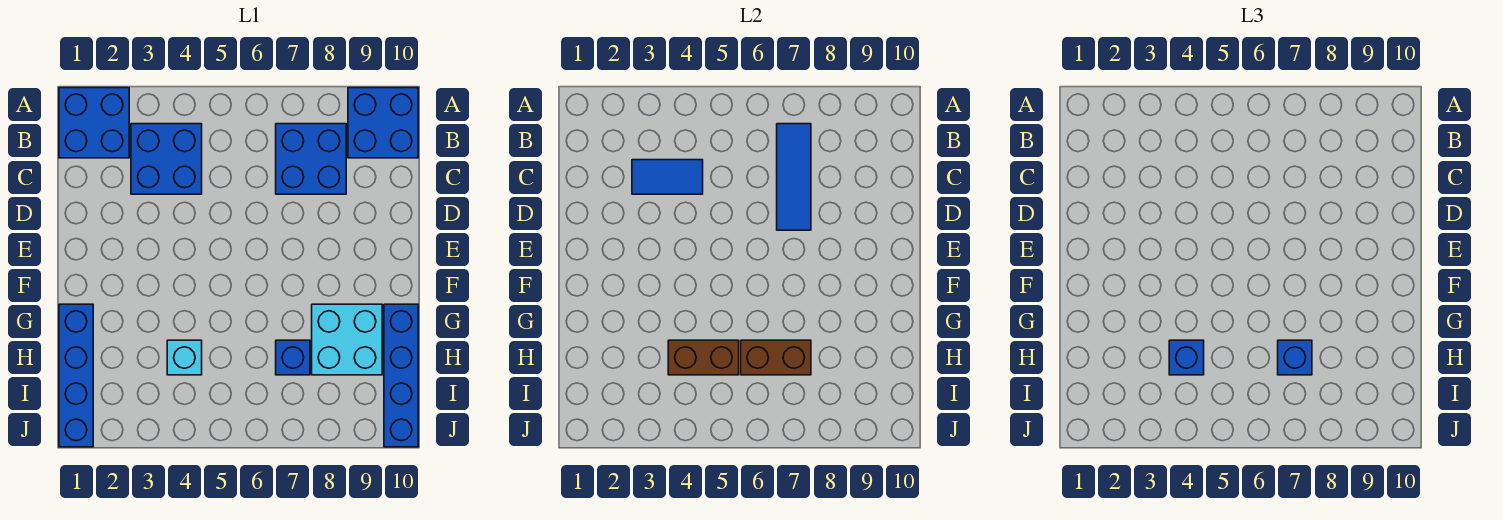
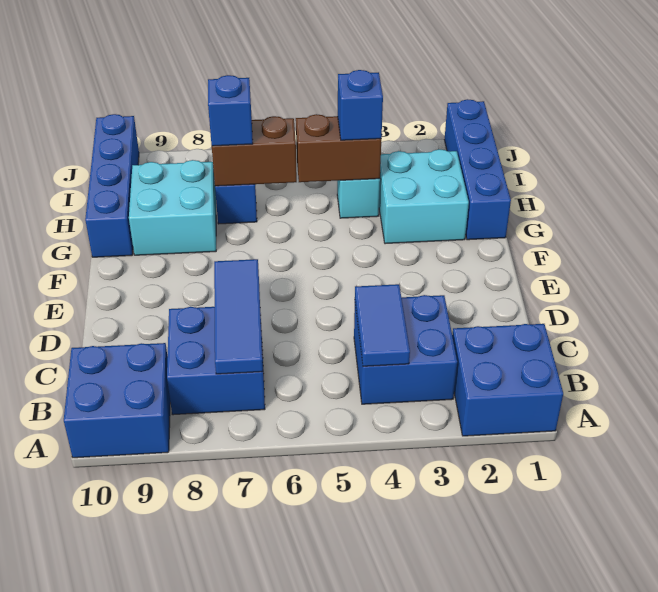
blue 1x2 tile [632,160,703,194] -> blue 1x2 tile turned to [355,284,410,366]
none -> cyan 2x2 brick [379,149,469,244]

